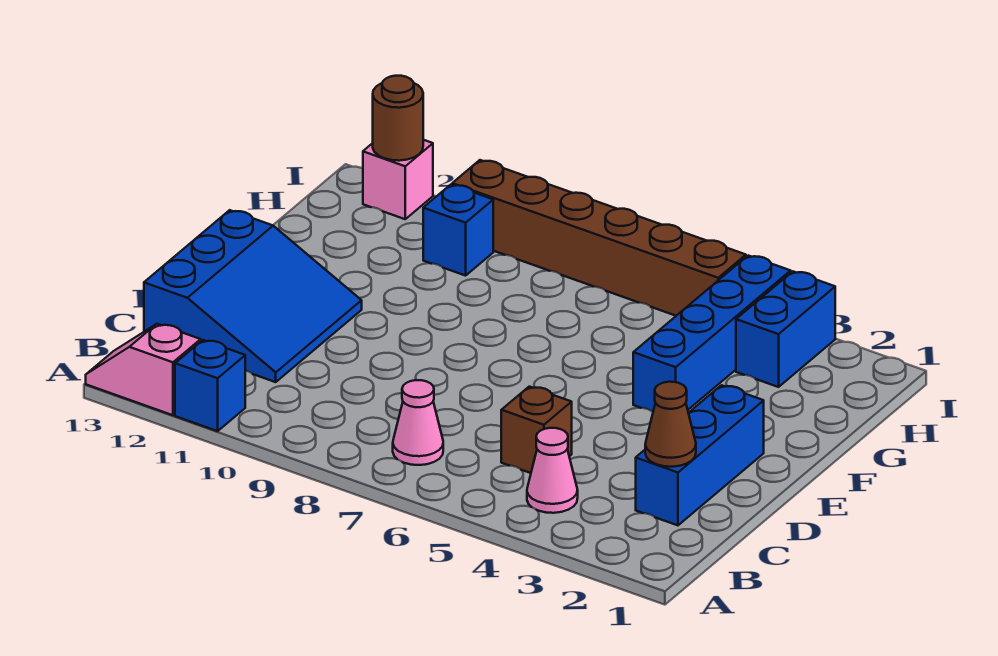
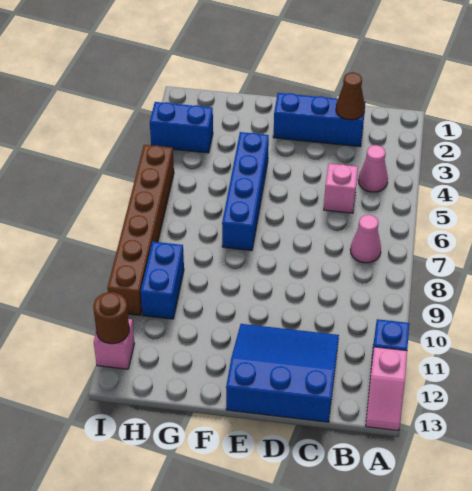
brown 1x1 brick [501,387,572,473] -> pink 1x1 brick [324,164,358,213]
blue 1x4 brick [633,256,791,412] -> blue 1x4 brick turned to [222,132,269,251]
blue 1x1 brick [423,185,493,276] -> blue 1x2 brick [141,242,184,319]

